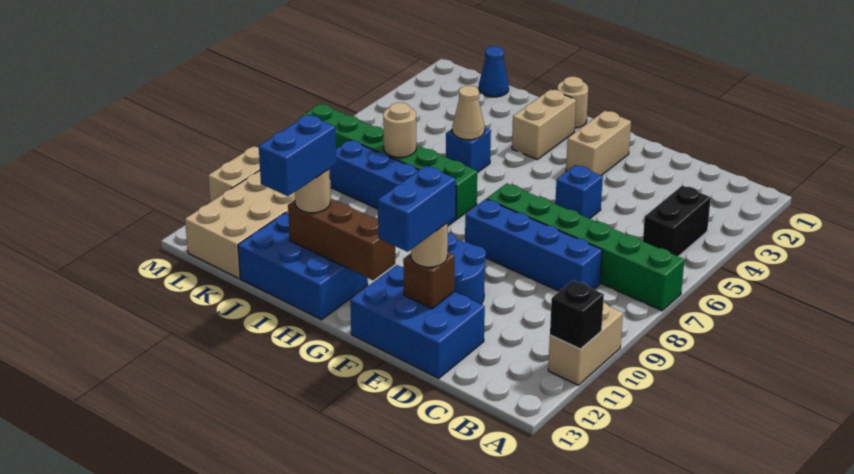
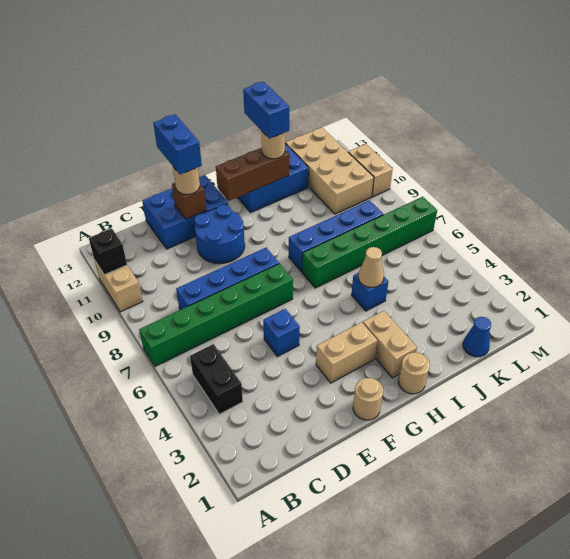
tan 1x2 brick [566,111,631,176] -> tan 1x2 brick turned to [316,322,377,383]
tan 1x1 round brick [383,103,416,158] -> tan 1x1 round brick moved to [353,378,383,420]

